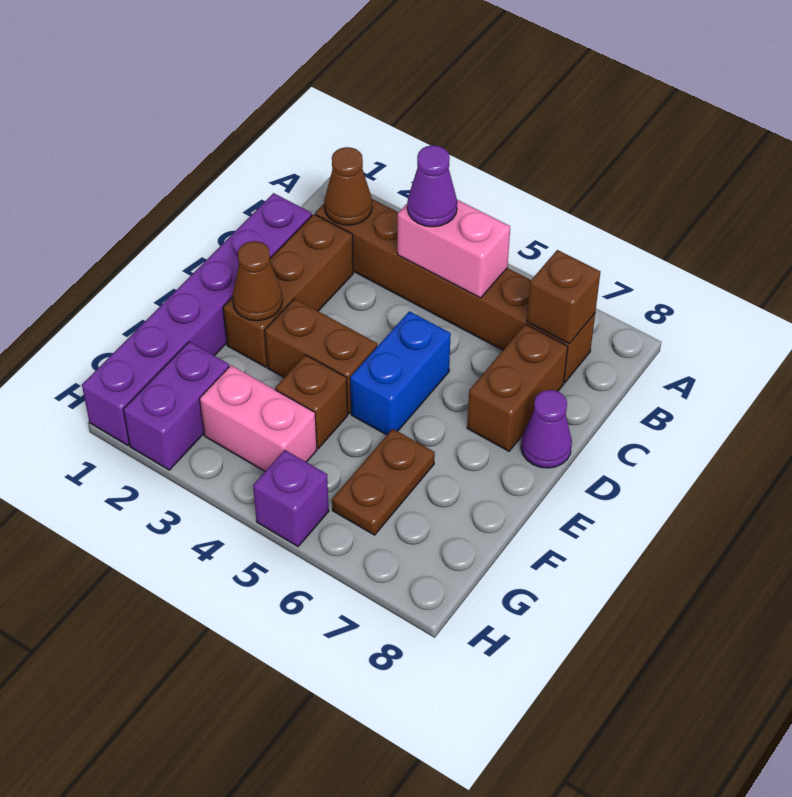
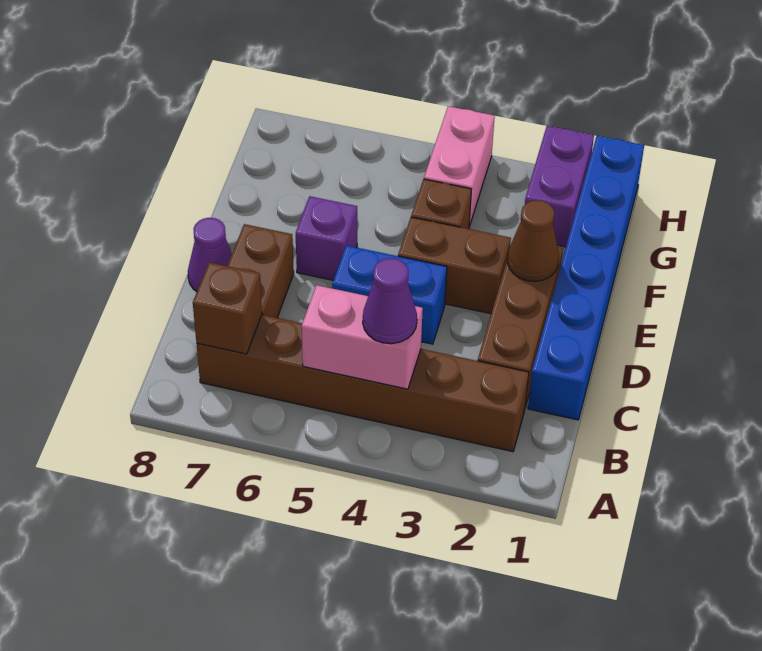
brown 1x1 cone [324,147,372,225] -> none
purple 1x6 brick [82,193,312,445] -> blue 1x6 brick [528,136,644,420]
blue 1x2 brick [350,311,451,435] -> blue 1x2 brick turned to [332,245,447,344]
brown 1x2 plate [332,429,435,535] -> none
pink 1x2 brick [200,365,317,471] -> pink 1x2 brick turned to [424,106,495,227]
purple 1x1 brick [253,450,329,546] -> purple 1x1 brick moved to [296,196,357,280]

